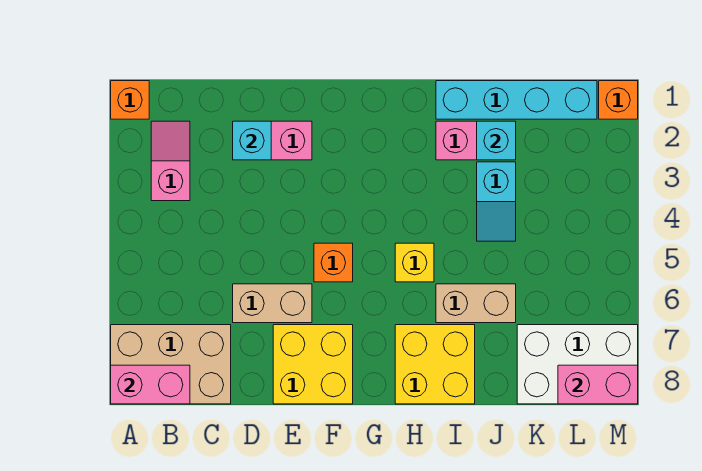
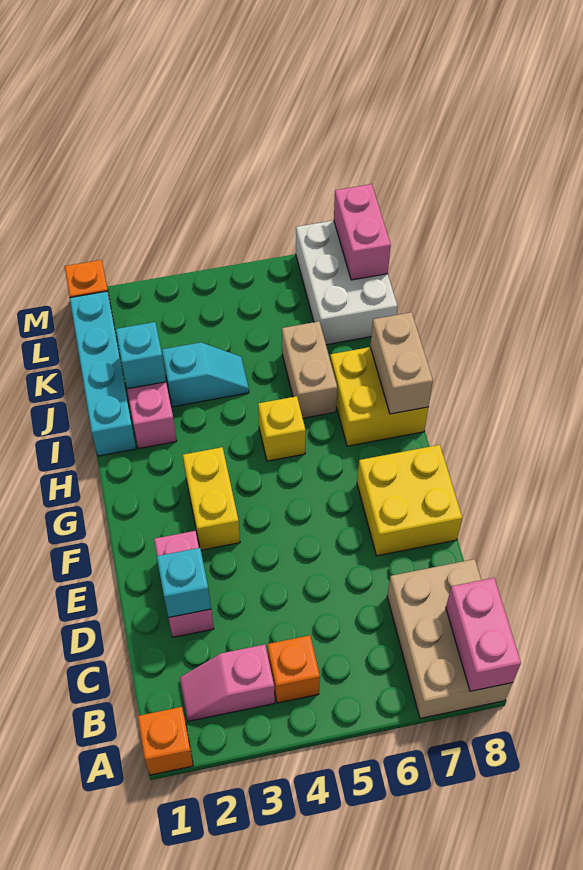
tan 1x2 brick [233,284,312,323] -> tan 1x2 brick moved to [370,312,433,414]
none -> yellow 1x2 brick [183,447,240,550]
orange 1x1 brick [314,243,353,282] -> orange 1x1 brick moved to [267,635,320,703]

